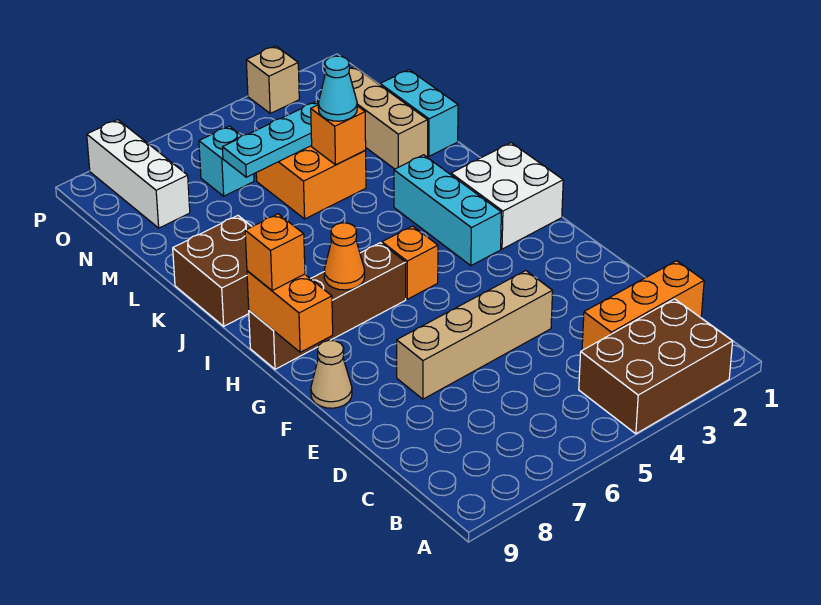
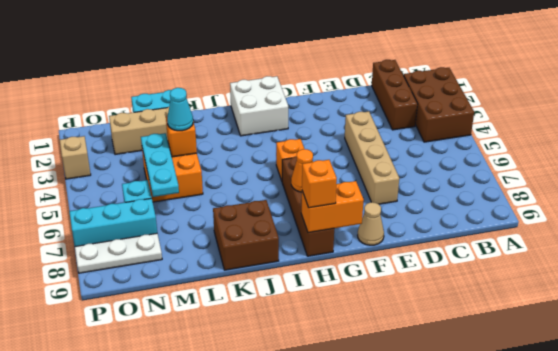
orange 1x3 brick [582,261,704,350] -> brown 1x3 brick [372,60,417,130]
cyan 1x3 brick [394,155,501,266] -> cyan 1x3 brick moved to [69,198,157,246]
white 1x3 brick [87,120,190,228] -> white 1x3 plate [75,233,162,273]

